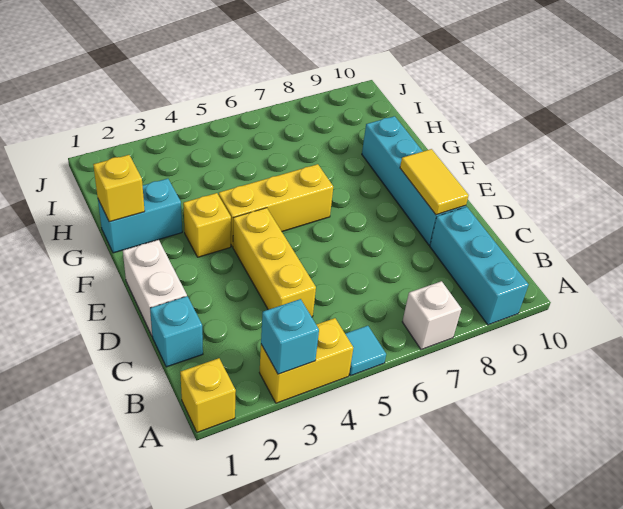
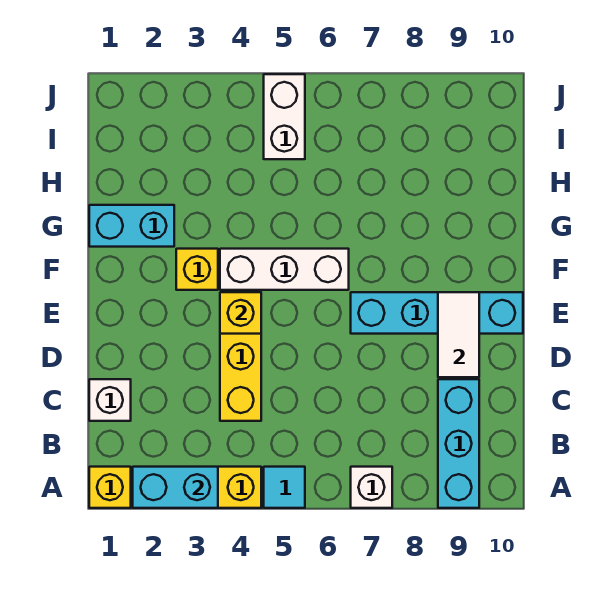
cyan 1x1 brick [261,299,319,374] -> cyan 1x2 brick [133,467,218,508]
cyan 1x1 brick [150,296,203,367] -> white 1x1 brick [89,379,131,421]
white 1x2 brick [123,240,187,336] -> white 1x2 brick moved to [264,74,305,159]
cyan 1x4 brick [362,116,466,245] -> cyan 1x4 brick turned to [351,292,523,334]
yellow 1x2 tile [400,149,469,215] -> white 1x2 tile [438,292,479,377]
yellow 1x3 brick [219,164,333,247] -> white 1x3 brick [220,249,349,290]
yellow 1x1 brick [93,155,145,222] -> yellow 1x1 brick moved to [220,292,261,334]

